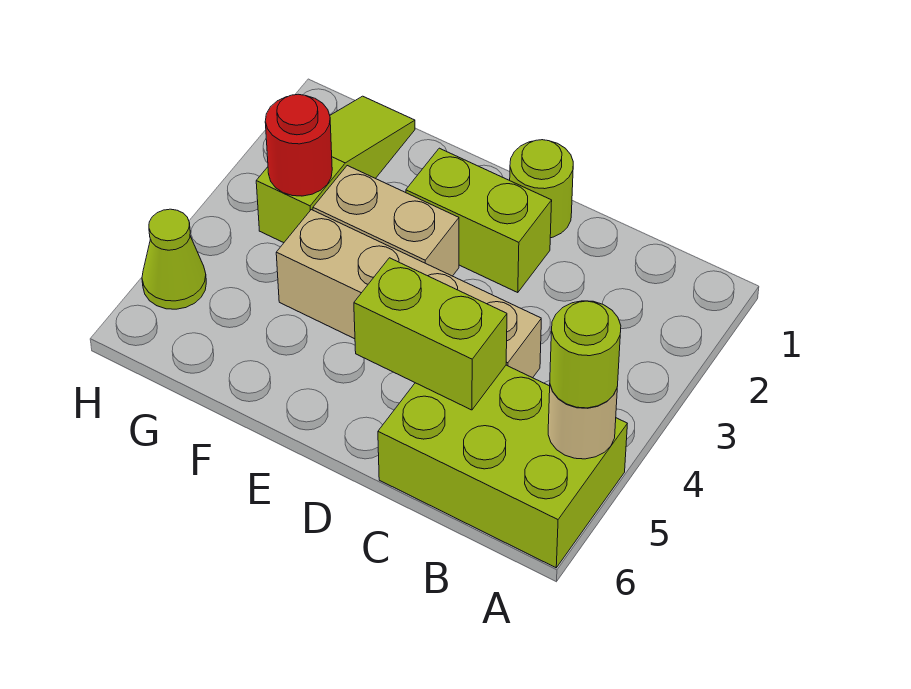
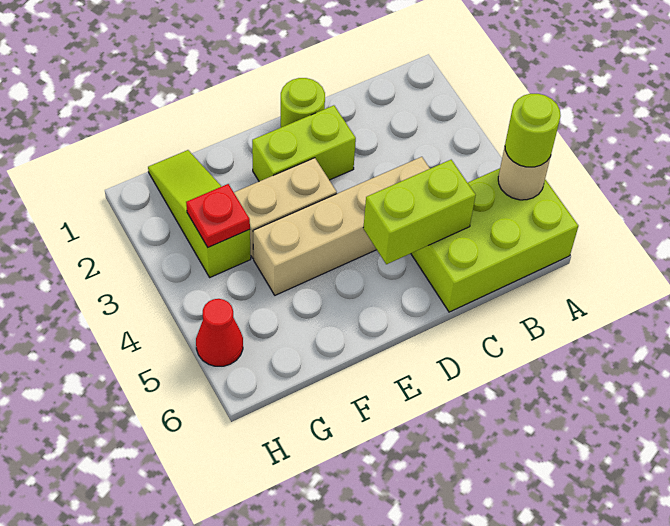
red 1x1 round brick [265,94,332,196] -> red 1x1 plate [186,184,250,247]
lime 1x1 cone [142,209,206,309] -> red 1x1 cone [196,299,243,366]

